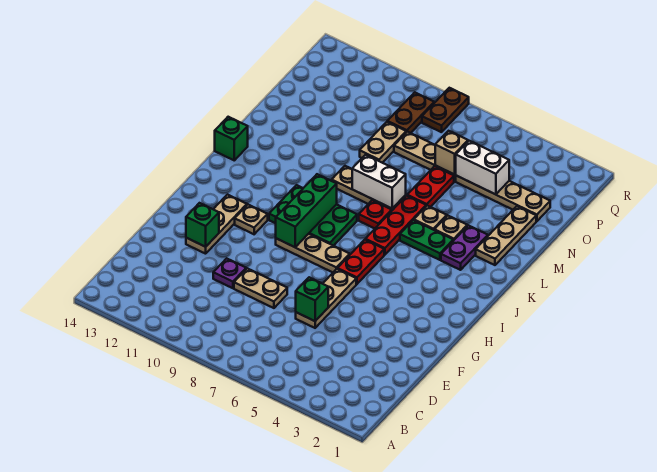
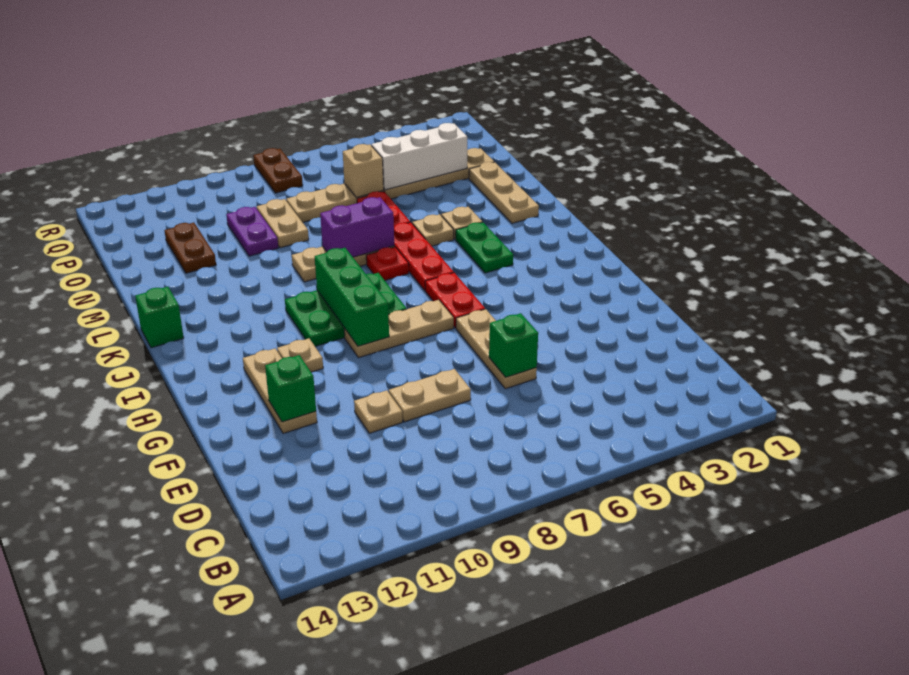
purple 1x1 plate [213,258,246,288] -> tan 1x1 plate [354,390,403,433]
purple 1x2 plate [441,225,488,270] -> purple 1x2 plate moved to [226,207,278,256]
green 1x2 plate [400,220,453,260] -> green 1x2 plate turned to [456,222,513,273]
white 1x2 brick [352,155,406,209] -> purple 1x2 brick [320,197,394,257]
white 1x2 brick [456,141,509,195] -> white 1x3 brick [372,123,467,190]
brown 1x2 plate [387,92,434,133] -> brown 1x2 plate moved to [165,223,216,273]

